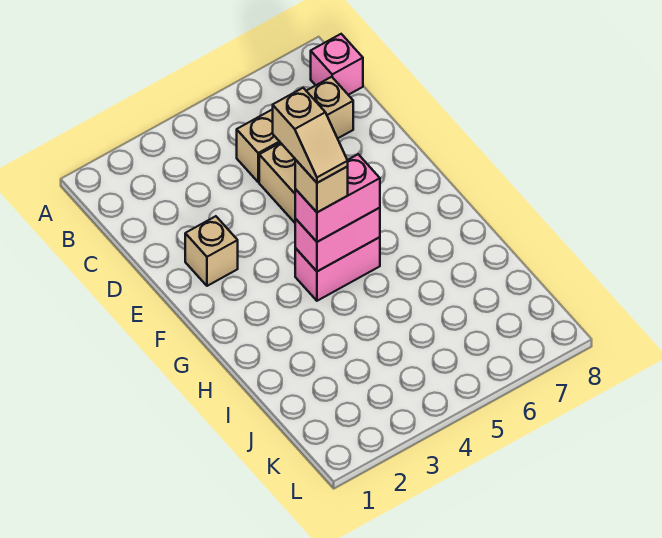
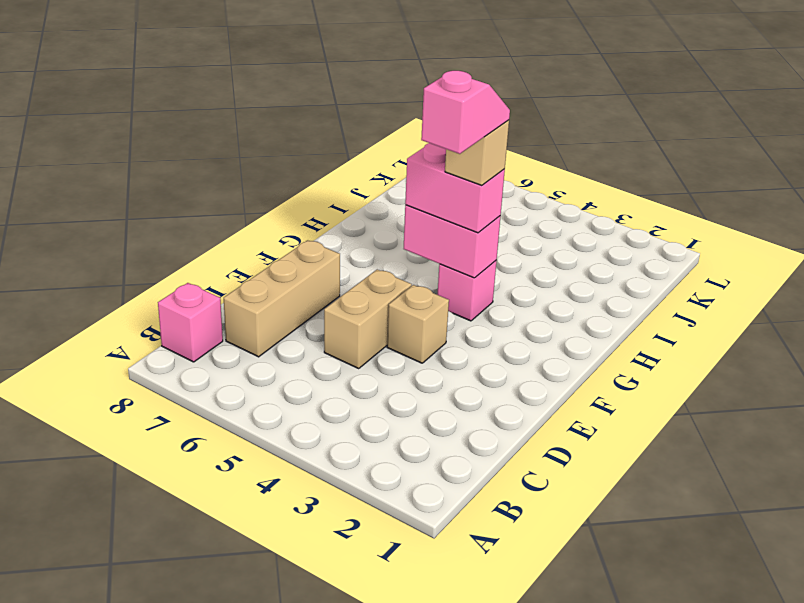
tan 1x3 brick [237,77,353,182] -> tan 1x3 brick turned to [224,240,340,357]
tan 1x1 brick [185,216,238,286] -> tan 1x1 brick moved to [387,285,449,363]
tan 1x2 slope [273,88,348,183] -> pink 1x2 slope [421,71,510,154]
pink 1x2 brick [295,237,380,301] -> pink 1x1 brick [437,260,497,321]

